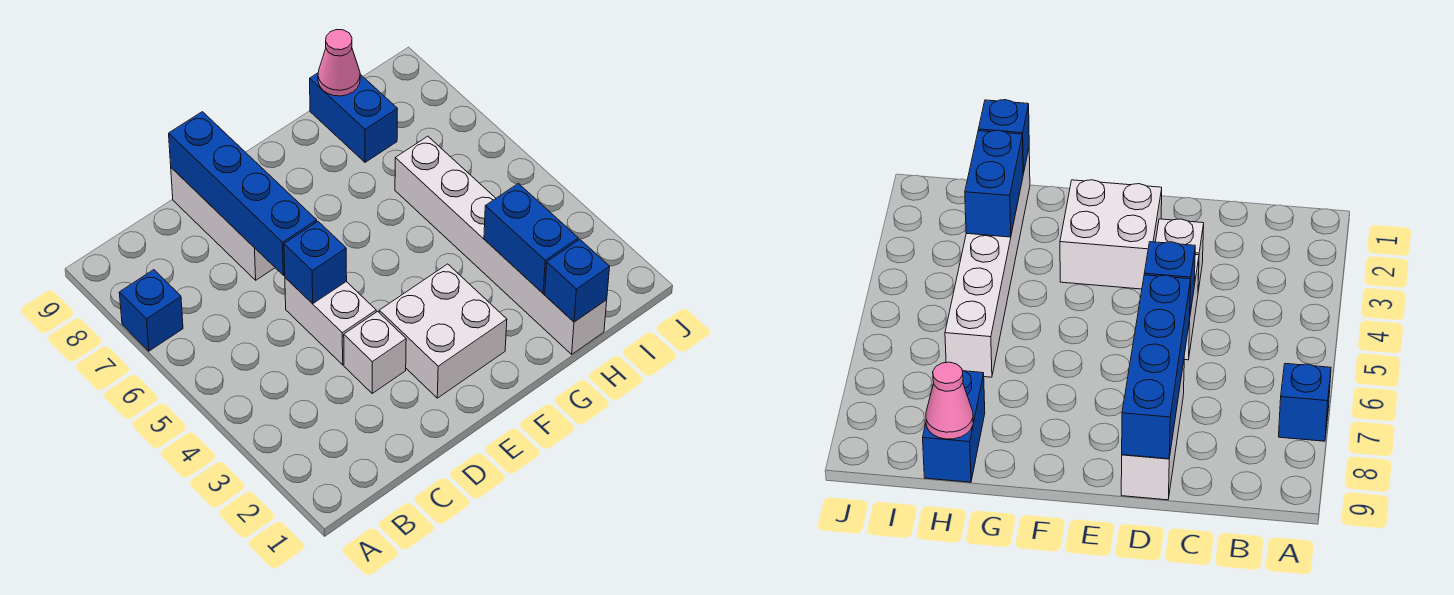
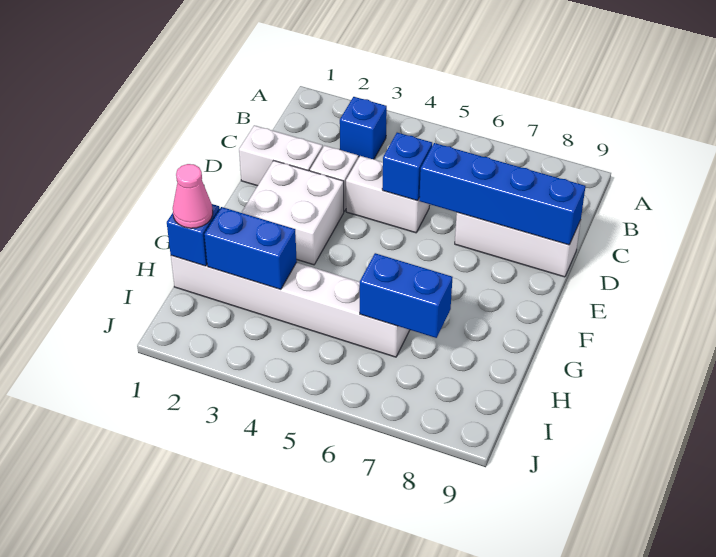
blue 1x1 brick [119,270,183,351] -> blue 1x1 brick moved to [340,97,387,159]
none -> white 1x2 brick [239,125,323,186]
blue 1x2 brick [310,73,397,162] -> blue 1x2 brick moved to [360,253,453,338]
pink 1x1 cone [318,30,360,96] -> pink 1x1 cone moved to [173,164,213,228]

